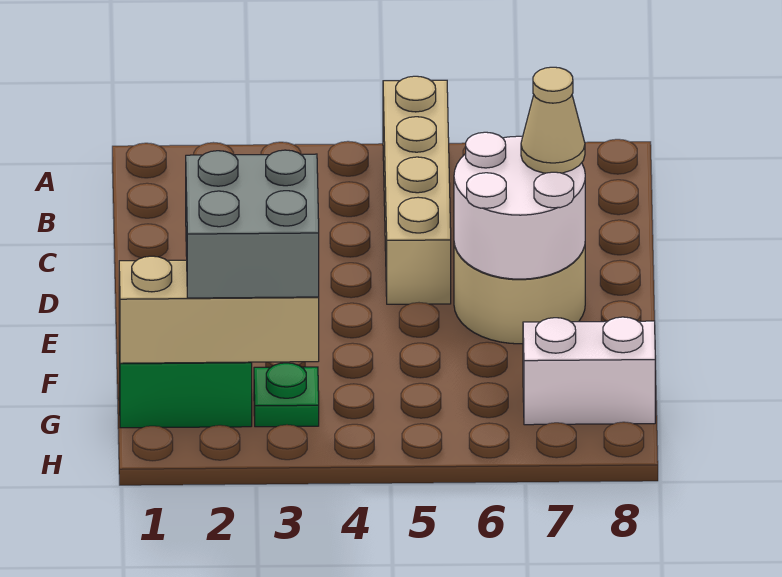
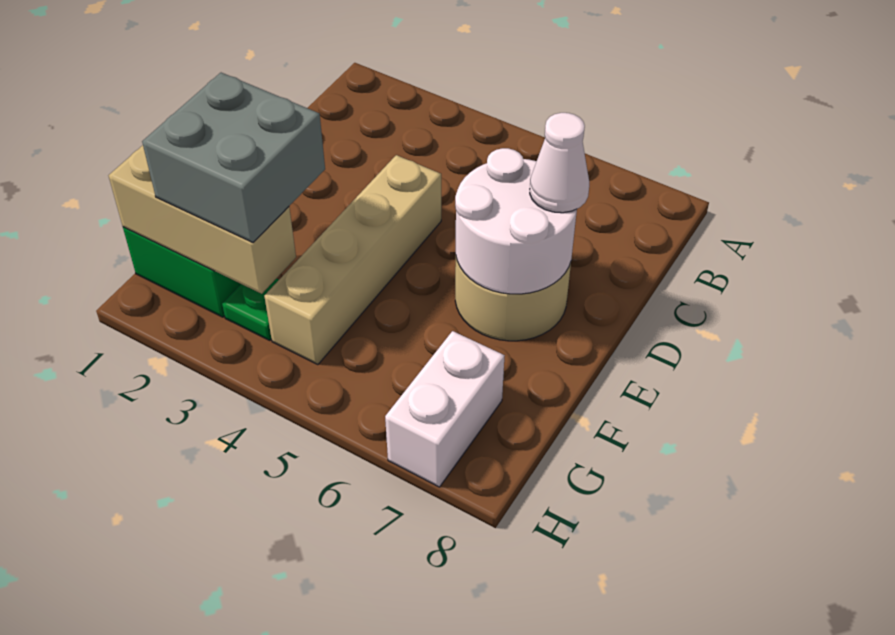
tan 1x4 brick [383,76,451,304] -> tan 1x4 brick moved to [264,155,441,365]
tan 1x1 cone [521,67,585,173] -> white 1x1 cone [530,113,589,213]
white 1x2 brick [523,317,655,425] -> white 1x2 brick turned to [385,331,505,487]

